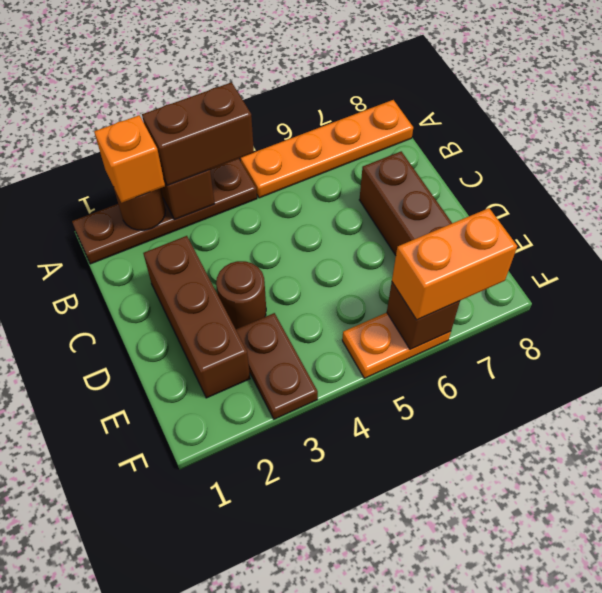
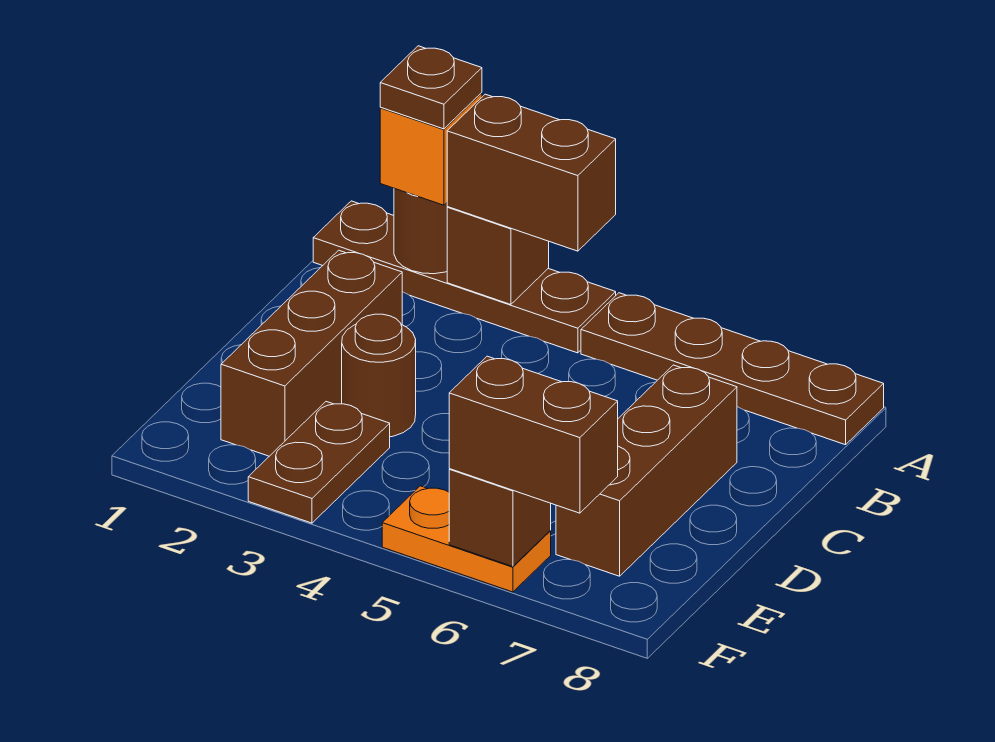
none -> brown 1x1 plate [380,46,482,129]
orange 1x4 plate [241,100,413,198] -> brown 1x4 plate [581,293,884,445]
orange 1x2 brick [392,208,517,320] -> brown 1x2 brick [449,356,618,513]

